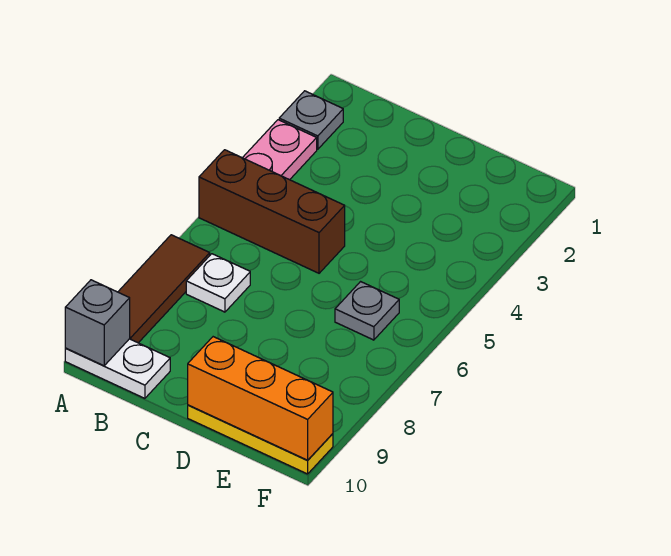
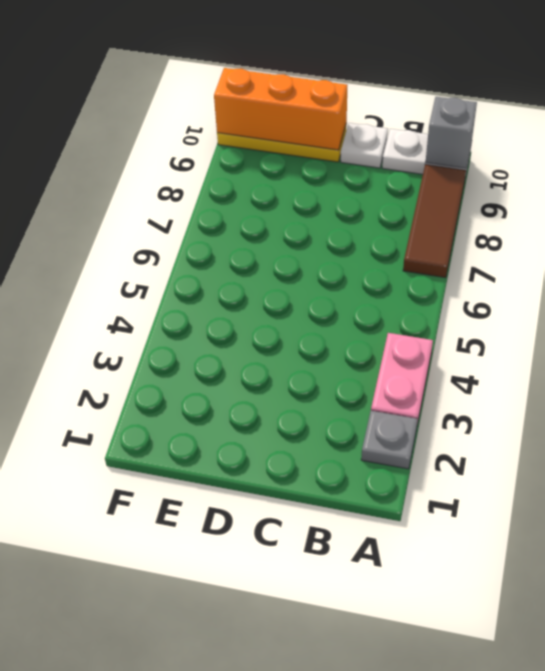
brown 1x3 brick [199,150,345,273] -> none
white 1x1 plate [186,254,250,312] -> white 1x1 plate moved to [341,123,388,168]
grey 1x1 plate [335,282,399,340] -> none

